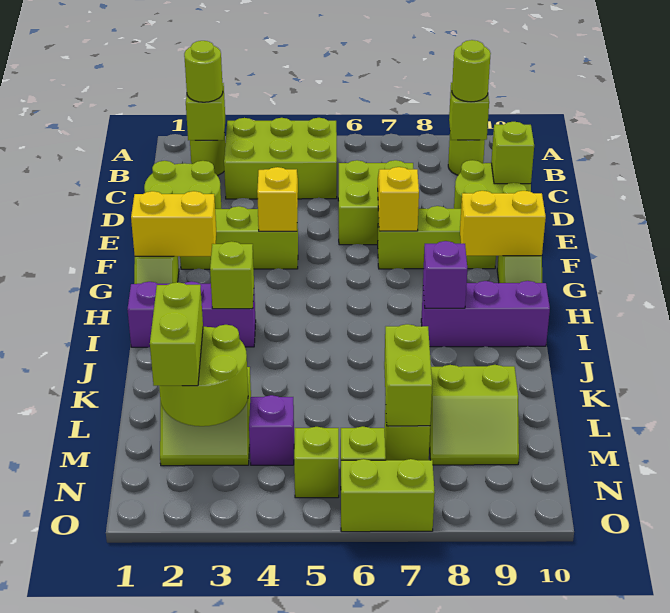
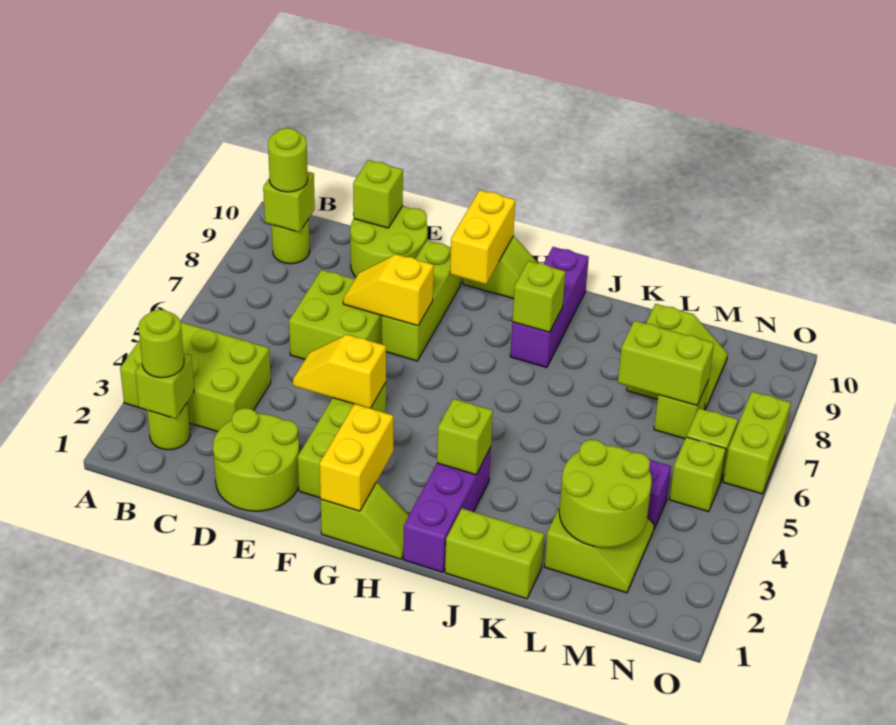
lime 2x3 brick [224,118,337,199] -> lime 2x3 brick turned to [120,322,271,432]
purple 1x1 brick [423,241,468,308] -> lime 1x1 brick [512,261,565,332]
lime 1x2 brick [150,282,203,386] -> lime 1x2 brick moved to [445,508,544,599]

